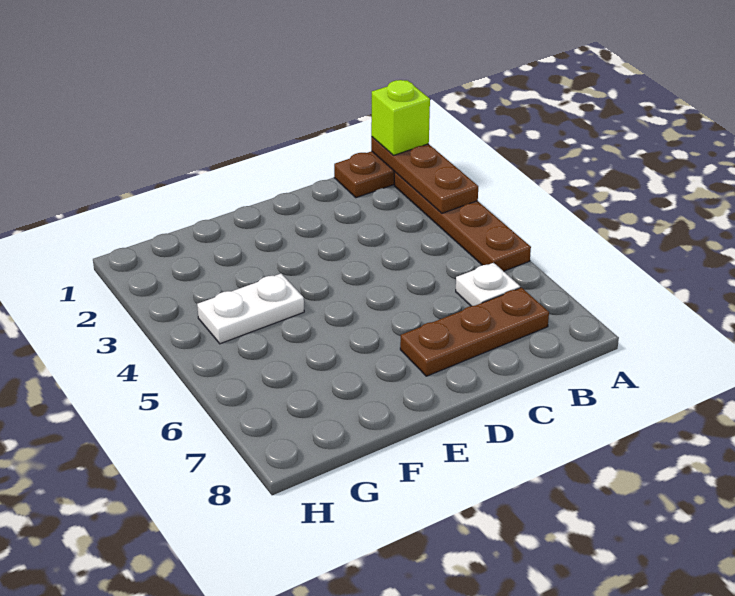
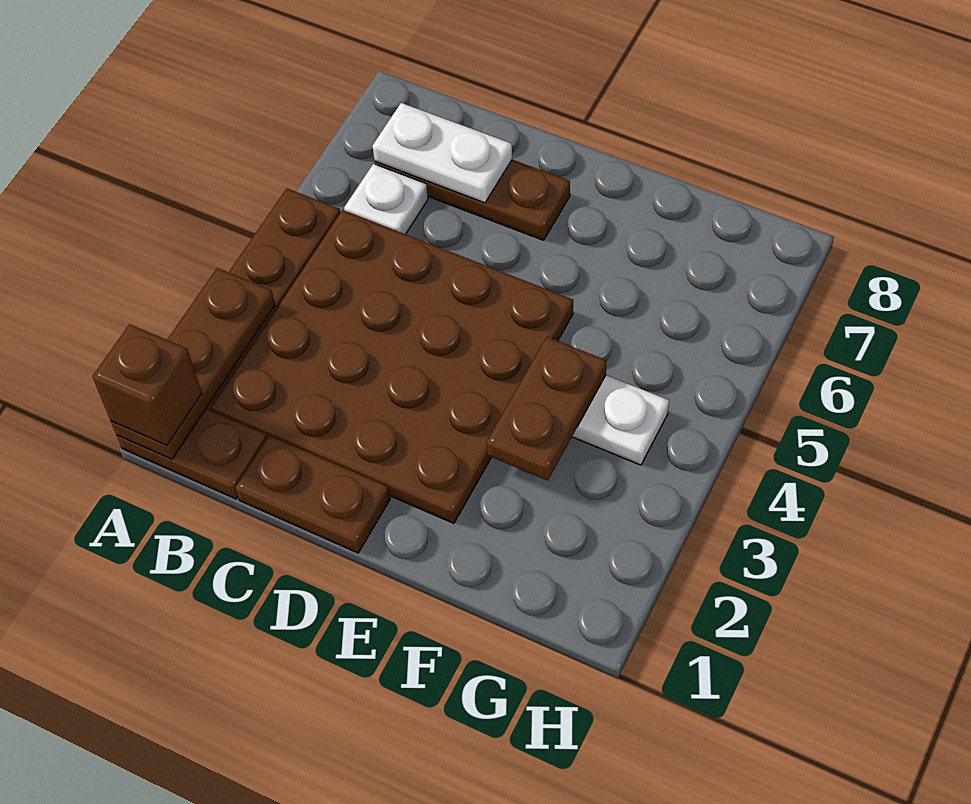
lime 1x1 brick [371,80,430,155] -> brown 1x1 brick [92,324,202,445]
none -> brown 4x4 plate [211,210,573,523]
none -> white 1x2 plate [372,103,512,203]
none -> brown 1x2 plate [235,435,390,553]
none -> brown 1x2 plate [487,337,606,481]

